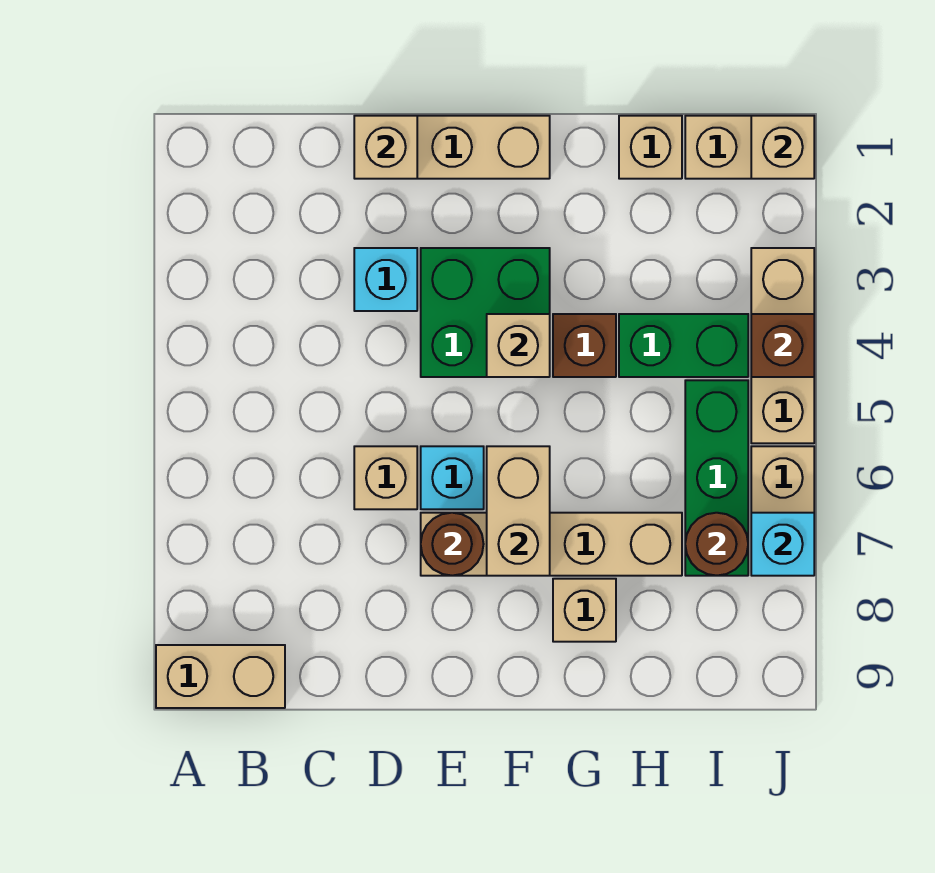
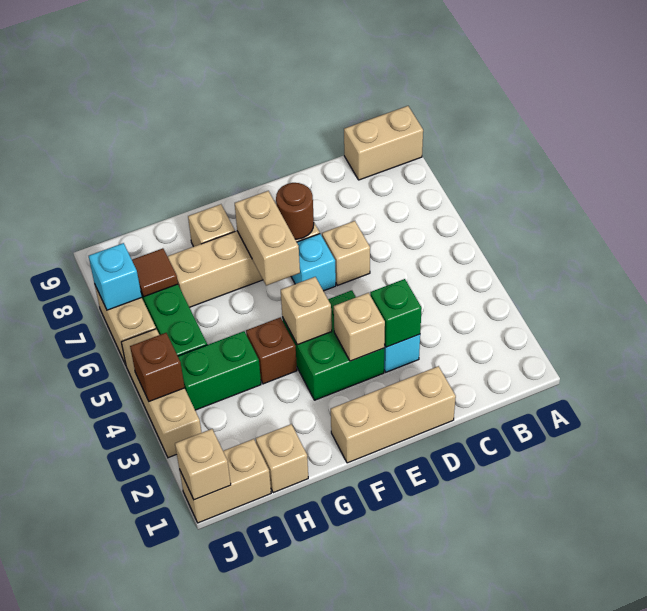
tan 1x1 brick [354,116,417,179] -> tan 1x1 brick moved to [334,293,385,361]
none -> green 1x1 brick [370,279,422,347]
brown 1x1 round brick [685,513,748,576] -> brown 1x1 tile [132,248,178,297]

